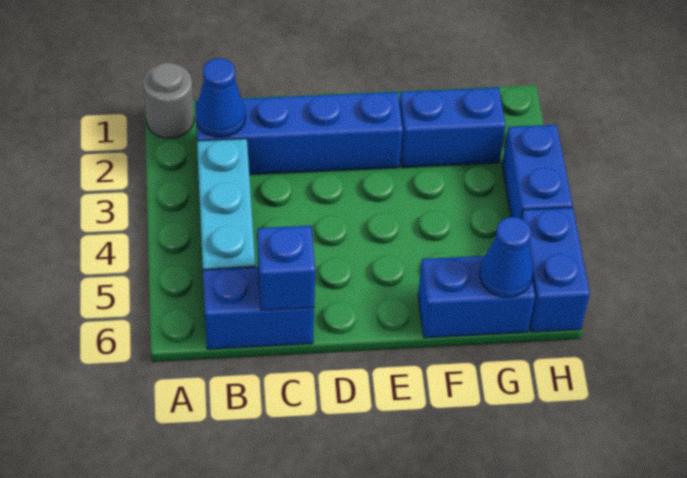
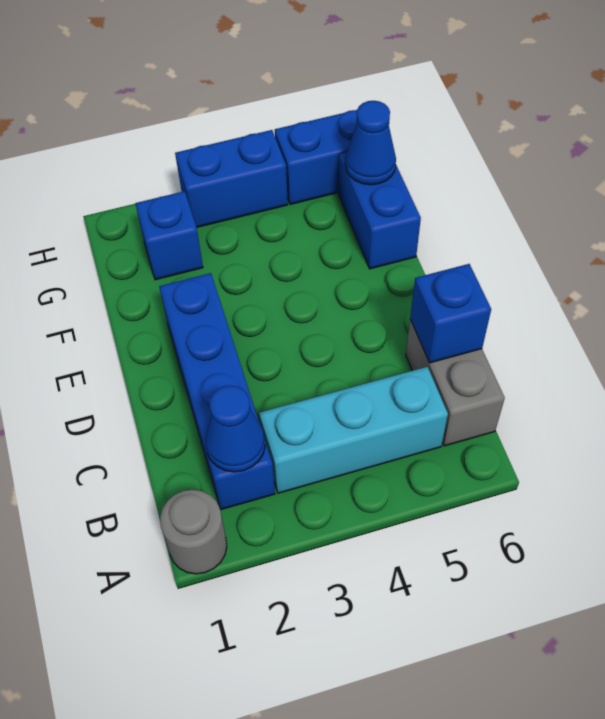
blue 1x2 brick [203,267,314,349] -> grey 1x2 brick [406,320,505,446]
blue 1x2 brick [399,88,506,168] -> blue 1x1 brick [135,191,203,280]

